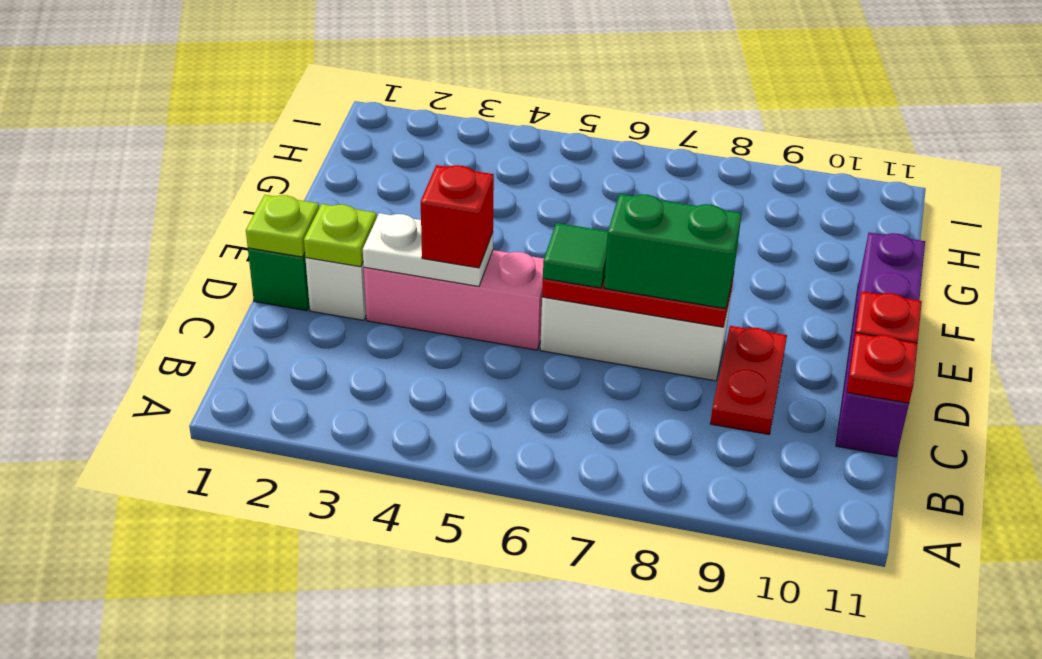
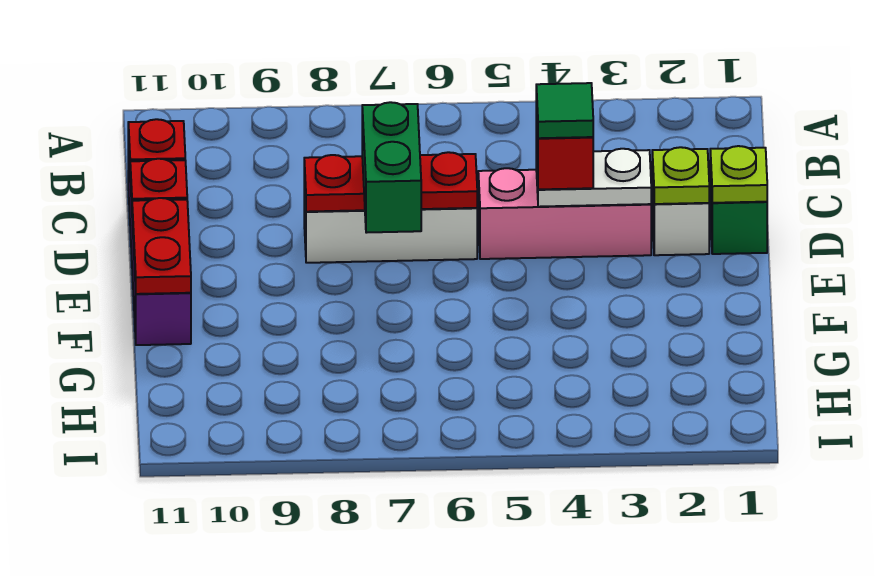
red 1x2 plate [710,326,787,434] -> red 1x2 plate moved to [132,198,191,294]
green 1x1 tile [543,223,608,288] -> green 1x1 tile moved to [536,83,593,138]
green 1x2 brick [604,194,742,309] -> green 1x2 brick turned to [362,102,421,233]

